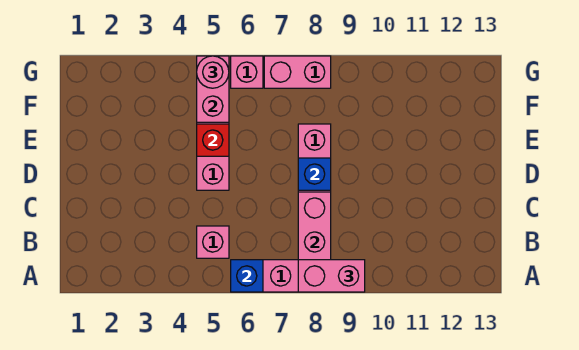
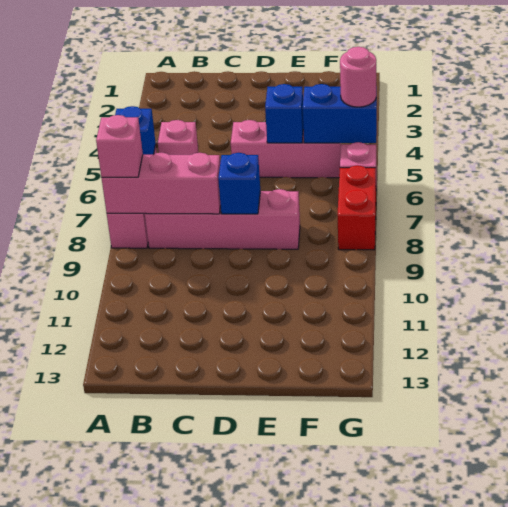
pink 1x2 brick [298,260,365,292] -> pink 1x1 brick [96,115,143,177]
red 1x1 brick [197,124,229,156] -> blue 1x1 brick [265,84,303,143]
pink 1x2 brick [197,56,229,122] -> blue 1x2 brick [303,84,377,143]
pink 1x2 brick [264,56,331,88] -> red 1x2 brick [337,165,376,250]

